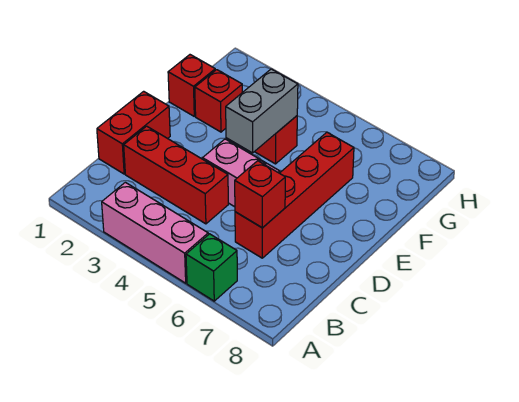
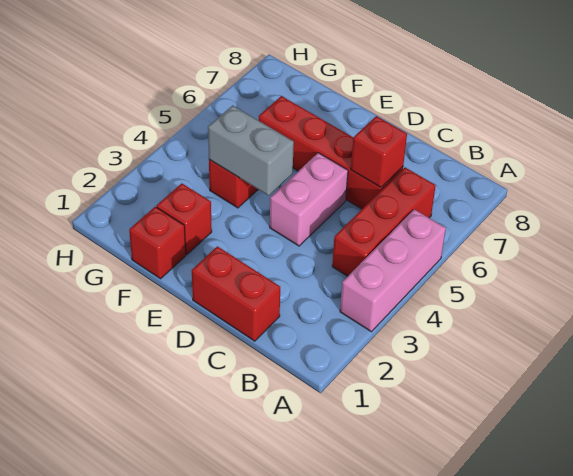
green 1x1 brick [186,234,237,301] -> none
red 1x3 brick [124,126,228,224] -> red 1x3 brick moved to [332,168,436,276]

